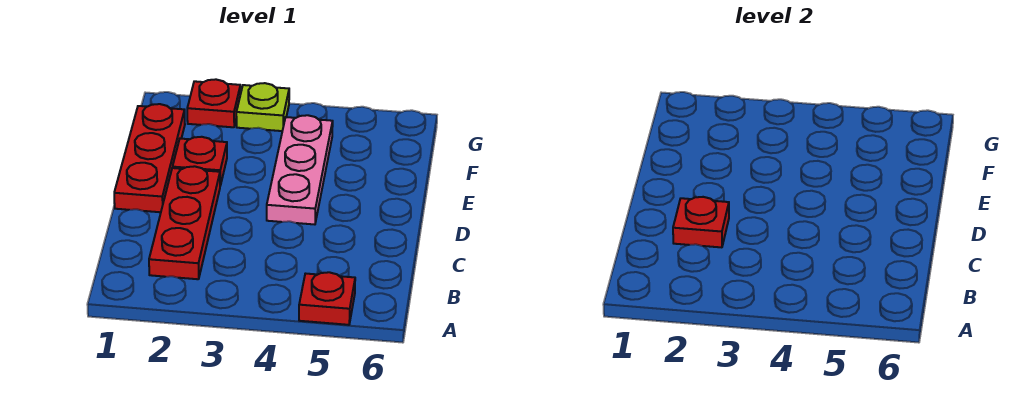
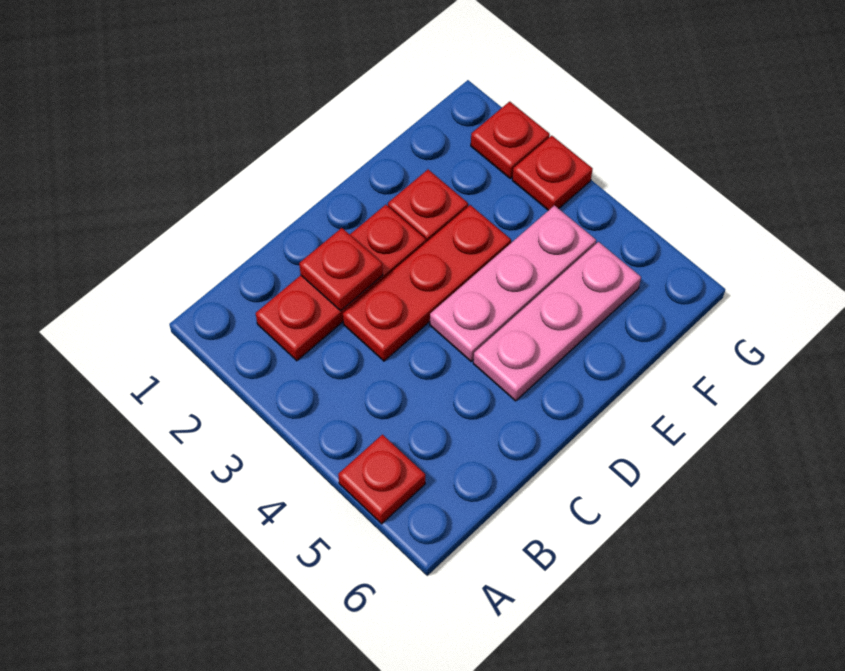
red 1x3 plate [114,104,185,212] -> red 1x3 plate moved to [343,205,511,361]
none -> pink 1x3 plate [473,242,641,401]
lime 1x1 plate [236,83,289,131] -> red 1x1 plate [512,136,593,210]

